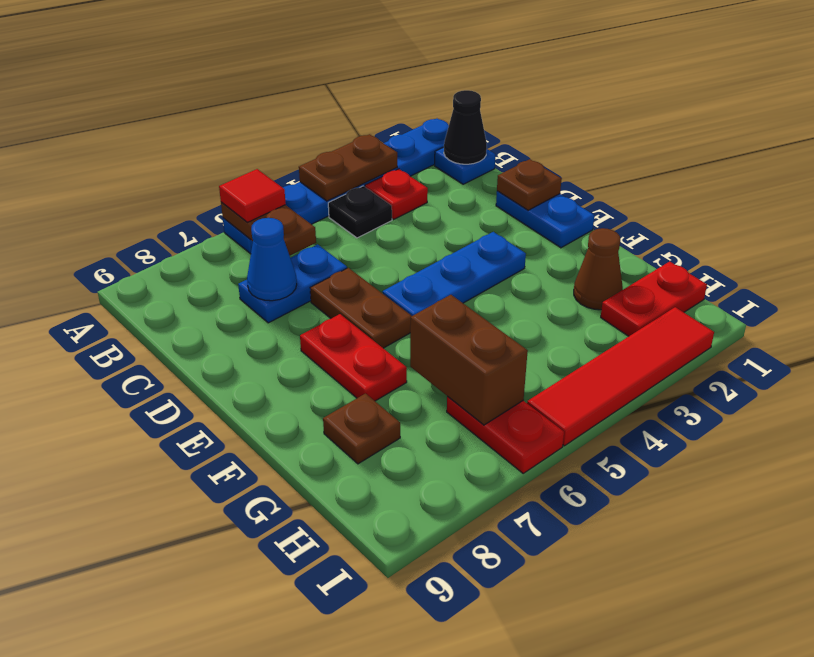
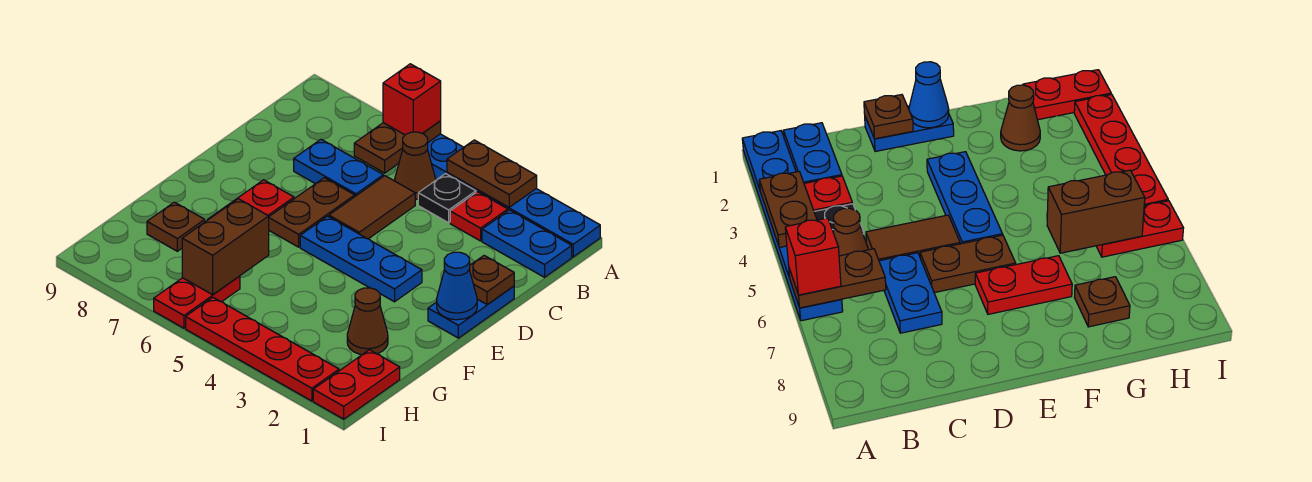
red 1x1 tile [219,169,286,222] -> red 1x1 brick [383,64,441,135]
blue 1x1 plate [435,147,495,184] -> blue 1x2 plate [482,210,572,277]
black 1x1 cone [444,90,487,164] -> none
none -> brown 1x1 cone [395,132,435,199]
none -> brown 1x2 tile [329,176,415,239]
blue 1x1 cone [247,218,297,301] -> blue 1x1 cone moved to [437,252,477,320]
red 1x2 plate [601,261,707,336] -> red 1x2 plate turned to [313,350,400,419]
red 1x4 tile [527,307,714,446] -> red 1x4 plate [186,297,339,401]

